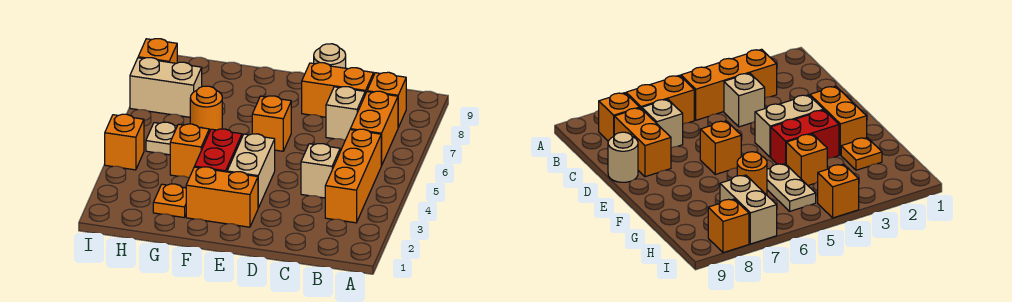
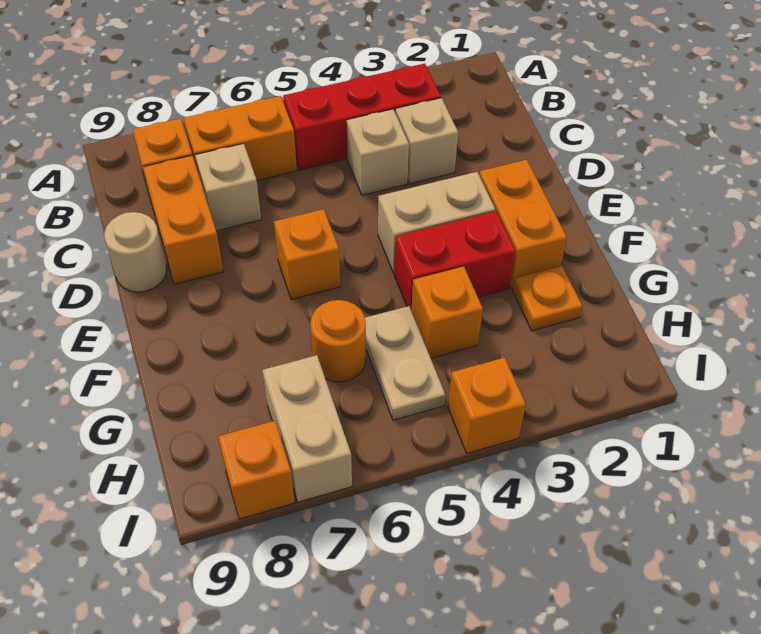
orange 1x3 brick [325,129,381,223] -> red 1x3 brick [283,64,441,170]
none -> tan 1x1 brick [396,98,458,184]

